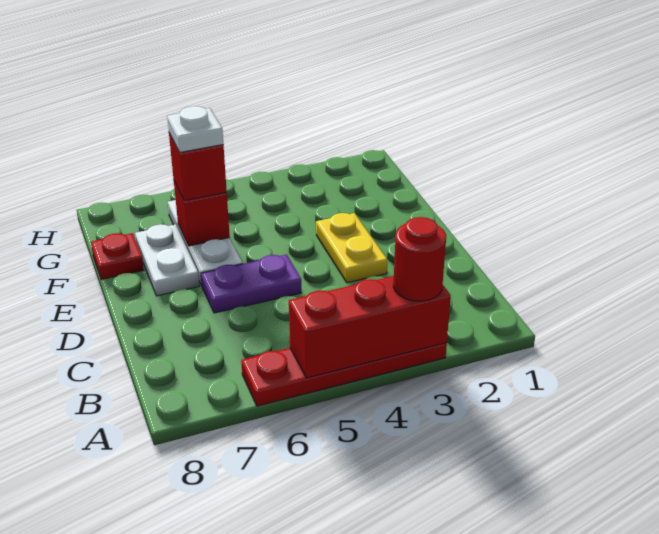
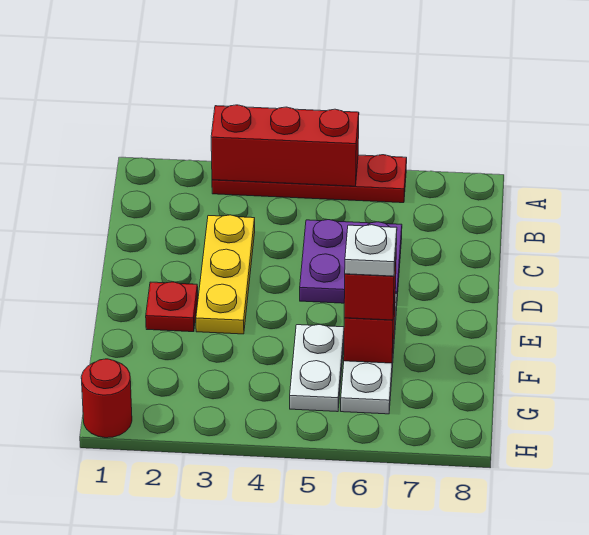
red 1x1 round brick [393,217,446,301] -> red 1x1 round brick moved to [81,359,132,438]
yellow 1x2 plate [316,213,387,283] -> yellow 1x3 plate [196,215,255,334]
purple 1x2 plate [201,254,301,313] -> purple 2x2 plate [300,220,402,303]
white 1x2 plate [135,224,199,296] -> white 1x2 plate moved to [290,325,344,412]
red 1x1 plate [91,233,144,279] -> red 1x1 plate moved to [146,282,198,332]

